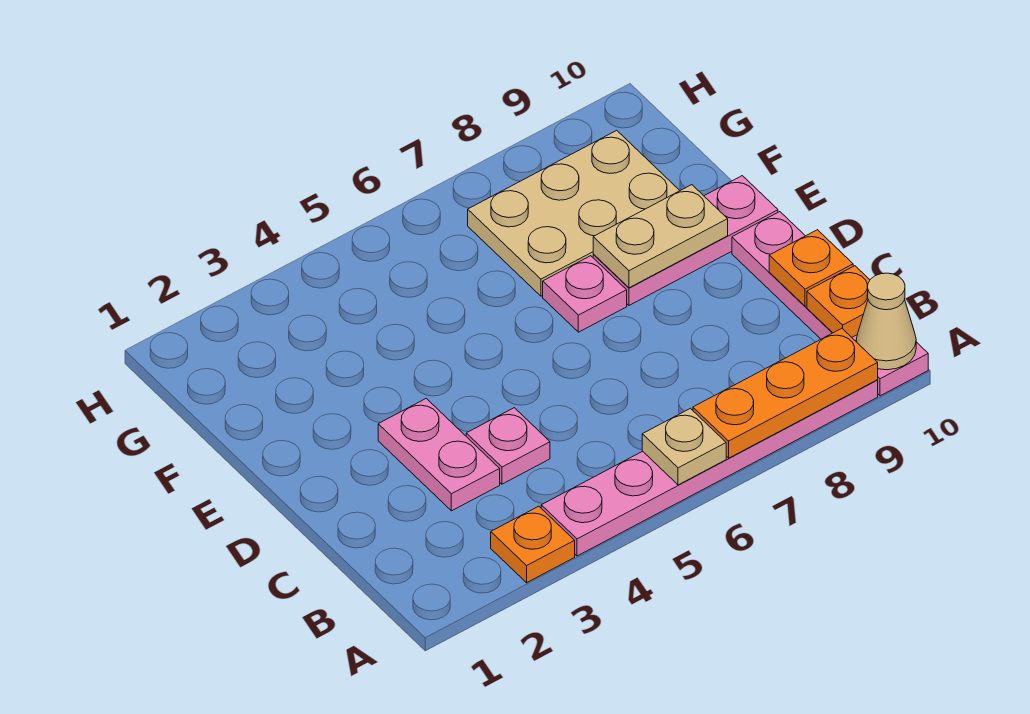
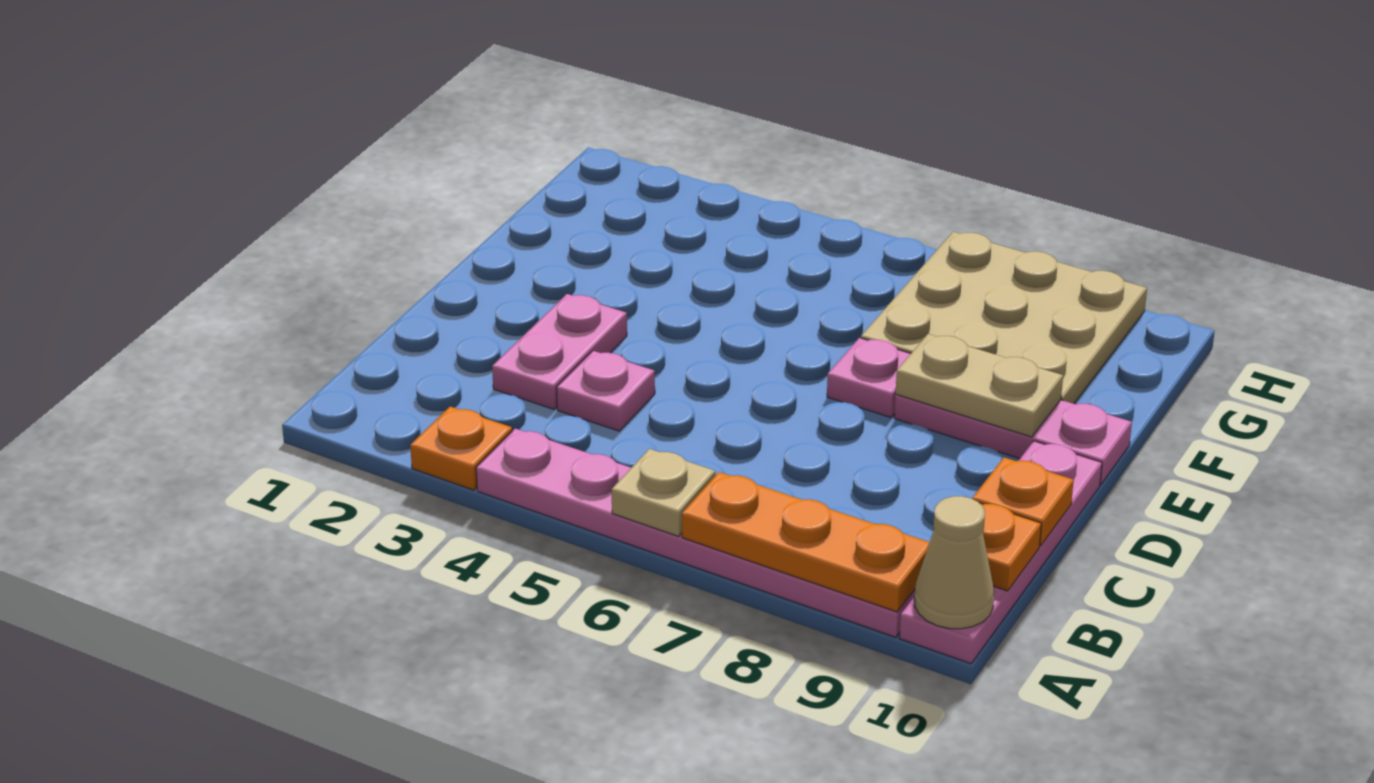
tan 2x3 plate [468,130,680,296] -> tan 3x3 plate [861,232,1147,404]

